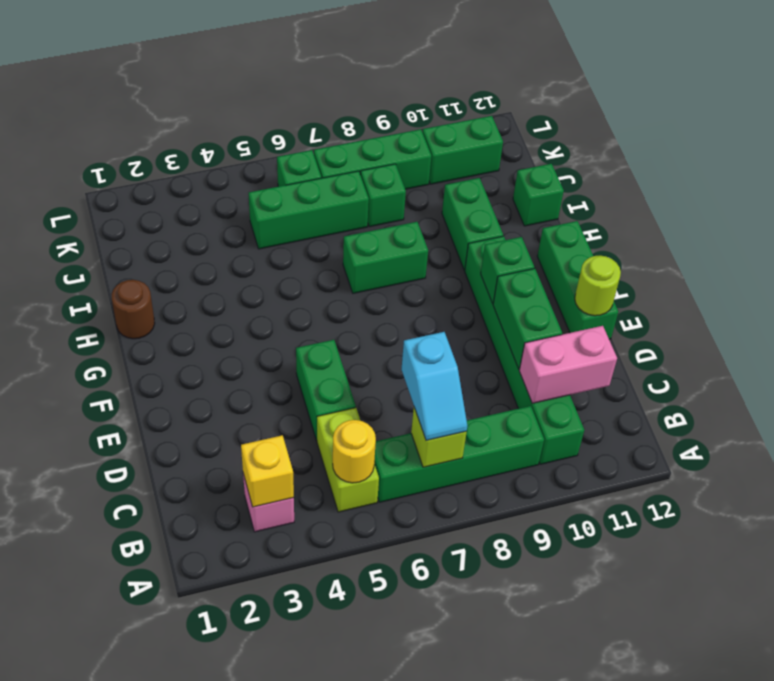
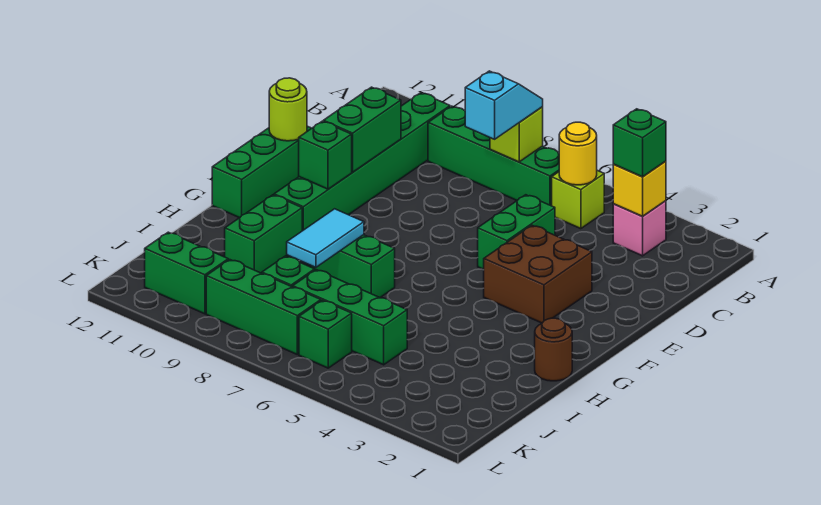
lime 1x2 brick [317,408,379,512] -> lime 1x1 brick [552,170,604,229]
pink 1x2 brick [519,326,617,403] -> none
none -> brown 2x2 brick [484,225,592,323]
none -> cyan 1x2 tile [287,209,364,268]
green 1x1 brick [513,164,564,226] -> green 1x1 brick moved to [613,109,666,177]

